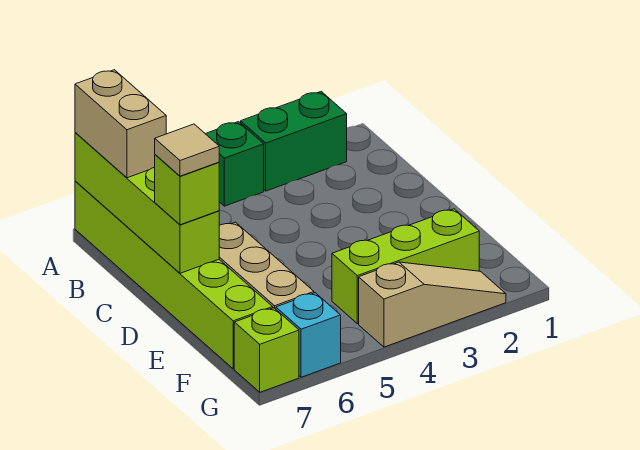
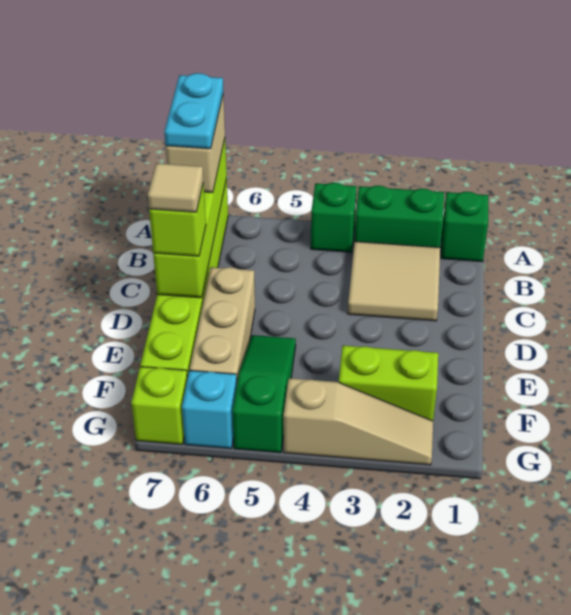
none -> green 1x1 brick [441,192,488,262]
none -> cyan 1x2 plate [164,73,223,149]
none -> tan 2x2 tile [348,241,440,321]
none -> green 1x3 slope [233,335,296,453]
lime 1x3 brick [332,209,479,324] -> lime 1x2 brick [339,346,438,421]

